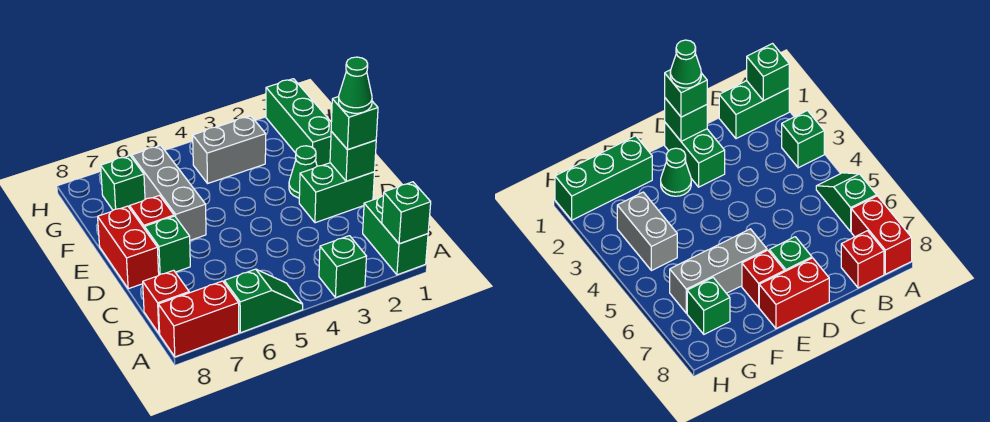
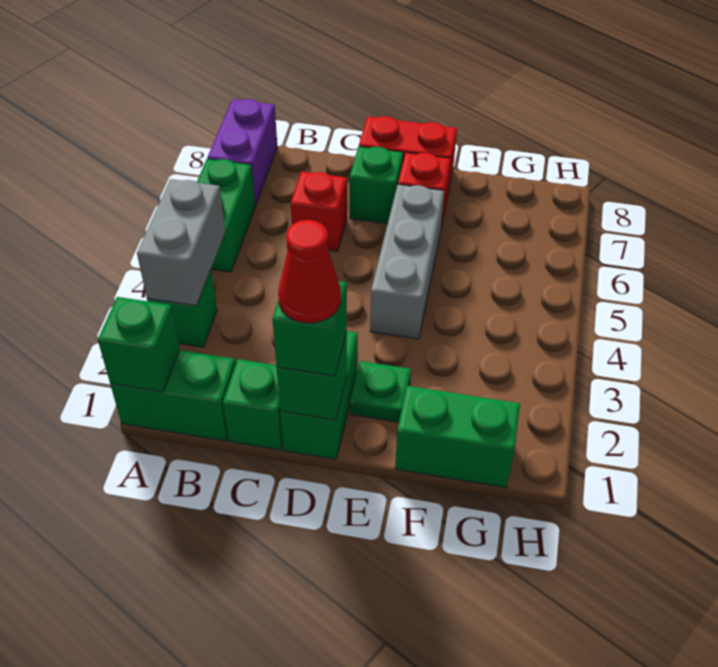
green 1x2 slope [224,269,303,333] -> green 1x2 brick [197,159,255,272]
red 1x2 brick [158,281,239,357] -> purple 1x2 brick [208,99,277,205]
red 1x1 brick [143,270,189,334] -> red 1x1 brick moved to [291,171,347,251]
green 1x1 cone [339,57,372,113] -> red 1x1 cone [278,220,341,323]
green 1x1 cone [289,146,317,198] -> green 1x1 plate [350,361,411,422]
grey 1x3 brick [132,145,206,240] -> grey 1x3 brick turned to [370,185,444,339]
green 1x3 brick [266,79,331,166] -> green 1x2 brick [395,386,520,488]
grey 1x2 brick [192,116,266,183] -> grey 1x2 brick moved to [137,179,225,306]
green 1x1 brick [101,156,145,210] -> green 1x1 brick moved to [223,359,283,450]

